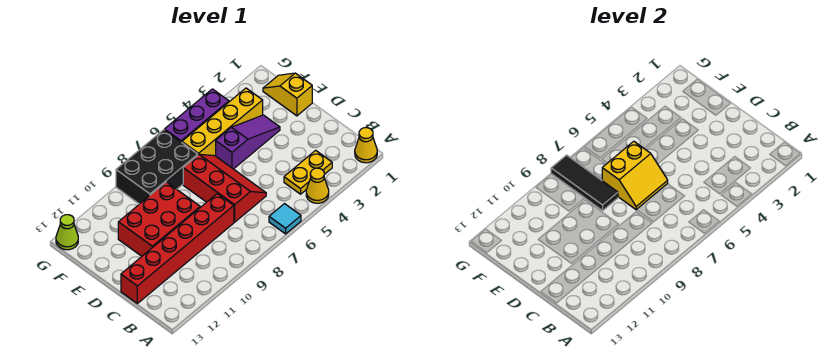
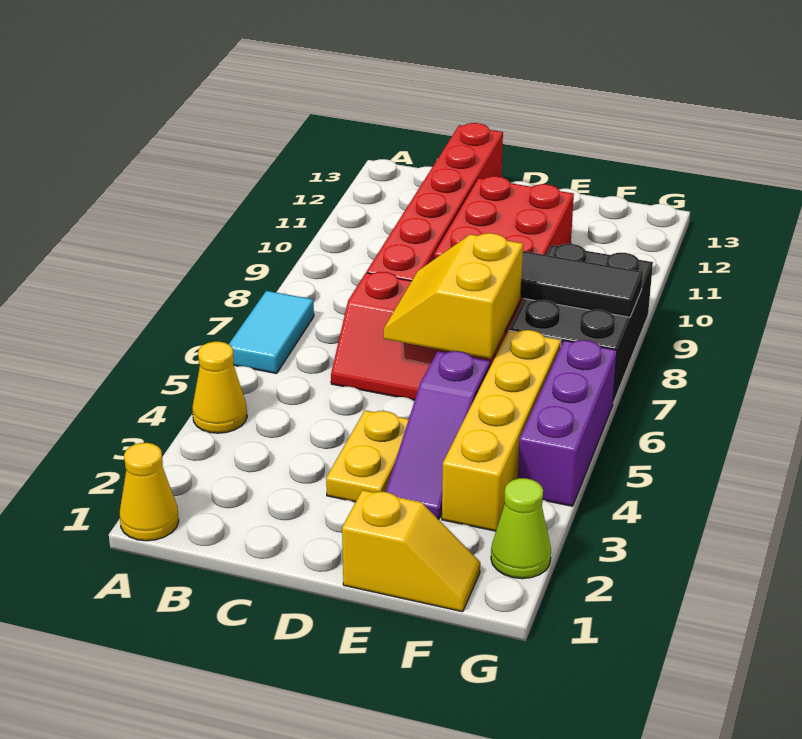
cyan 1x1 tile [269,204,301,234] -> cyan 1x2 tile [229,291,314,374]
yellow 1x2 plate [284,150,332,194] -> yellow 1x2 plate moved to [326,411,409,502]
lime 1x1 cone [56,215,78,250] -> lime 1x1 cone moved to [491,478,551,579]

